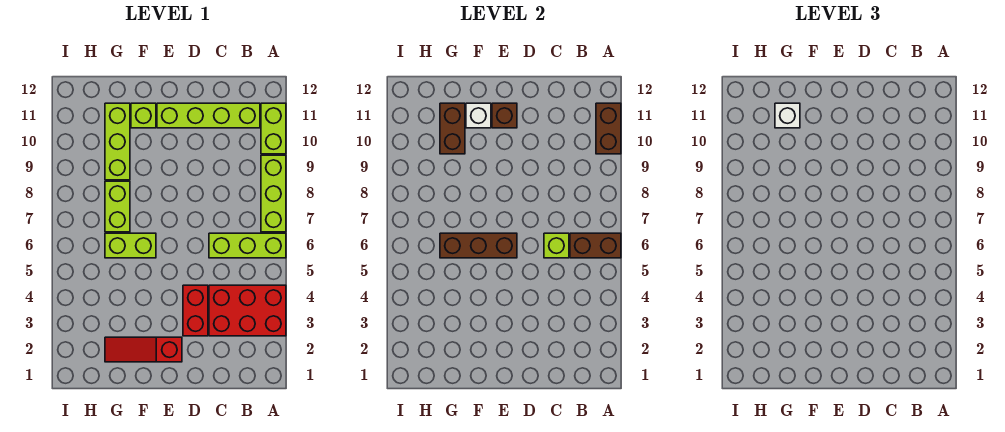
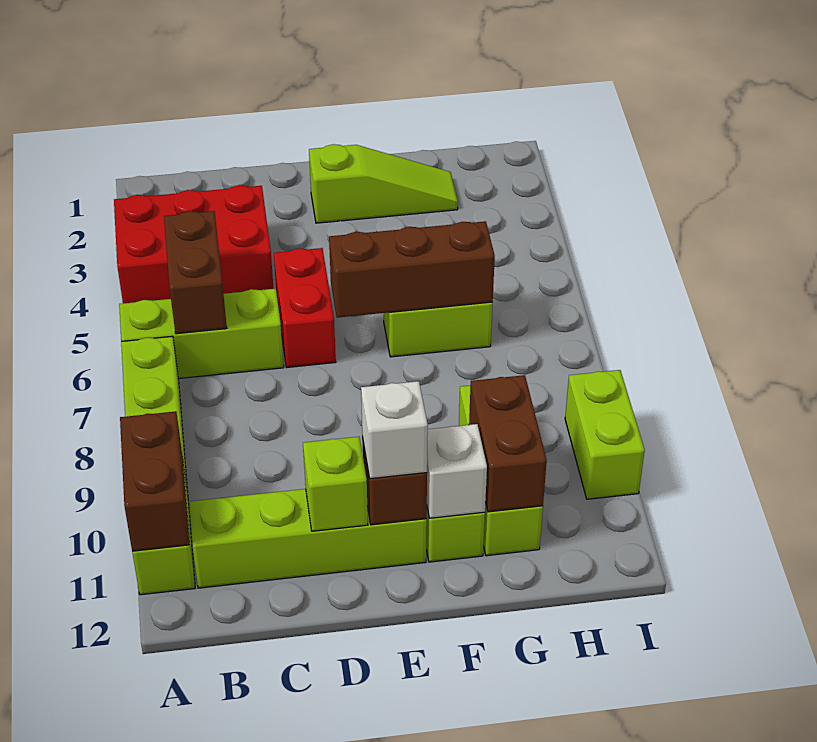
brown 1x2 brick [570,233,621,258] -> brown 1x2 brick turned to [164,211,227,334]
lime 1x1 brick [544,233,569,258] -> lime 1x1 brick moved to [303,437,368,531]
red 1x2 brick [183,285,208,336] -> red 1x2 brick moved to [274,248,336,368]
red 1x3 slope [105,337,182,362] -> lime 1x3 slope [309,144,458,223]
lime 1x2 brick [105,181,130,232] -> lime 1x2 brick moved to [565,370,645,499]
white 1x1 brick [775,103,800,128] -> white 1x1 brick moved to [361,381,428,479]

